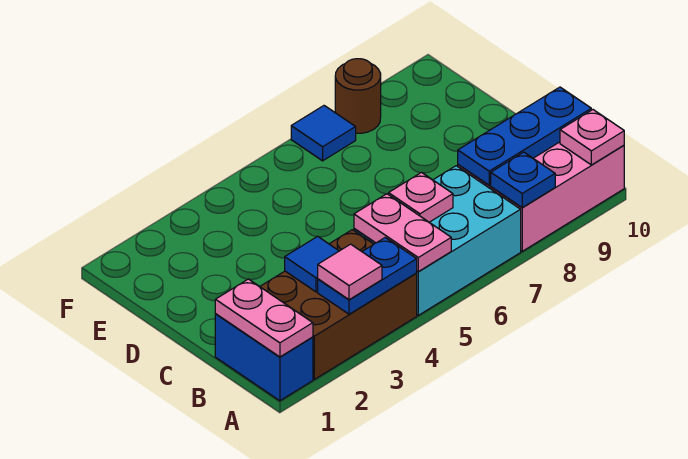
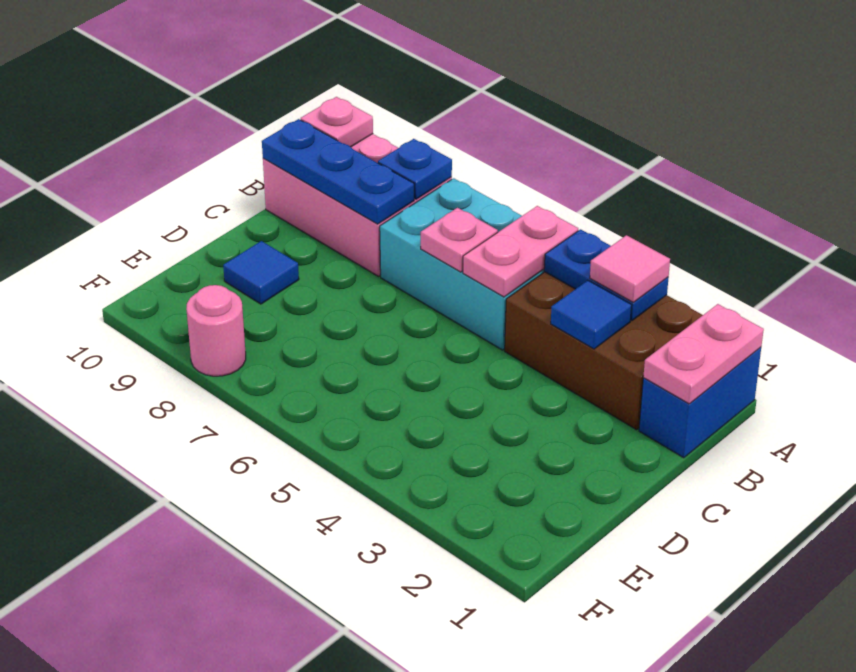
blue 1x1 tile [291,106,356,161] -> blue 1x1 tile moved to [223,241,299,304]
brown 1x1 round brick [335,59,381,133] -> pink 1x1 round brick [186,285,246,376]

